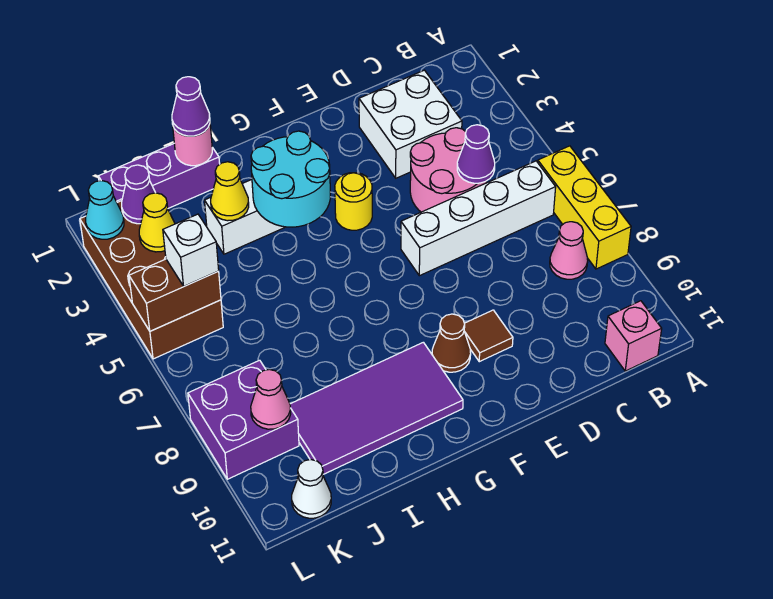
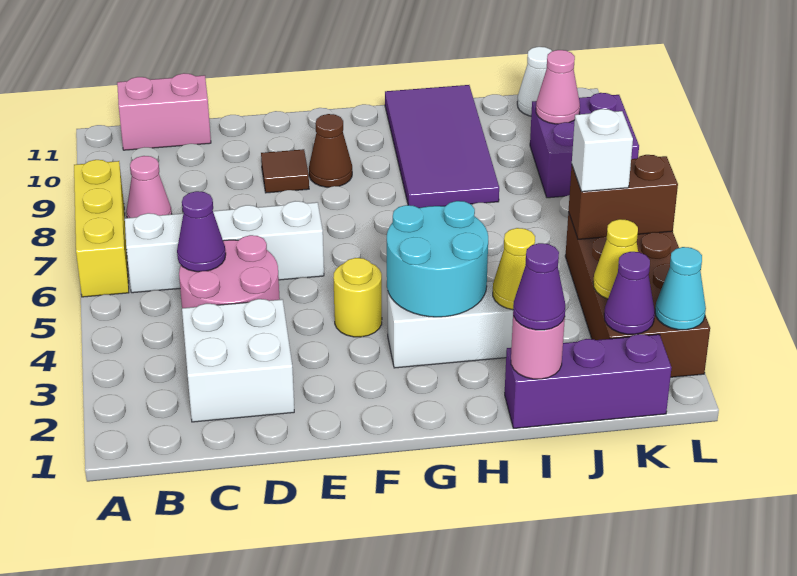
pink 1x1 brick [605,301,662,371] -> pink 1x2 brick [117,73,211,150]
purple 2x4 tile [290,342,463,474] -> purple 2x4 tile turned to [385,85,499,208]

